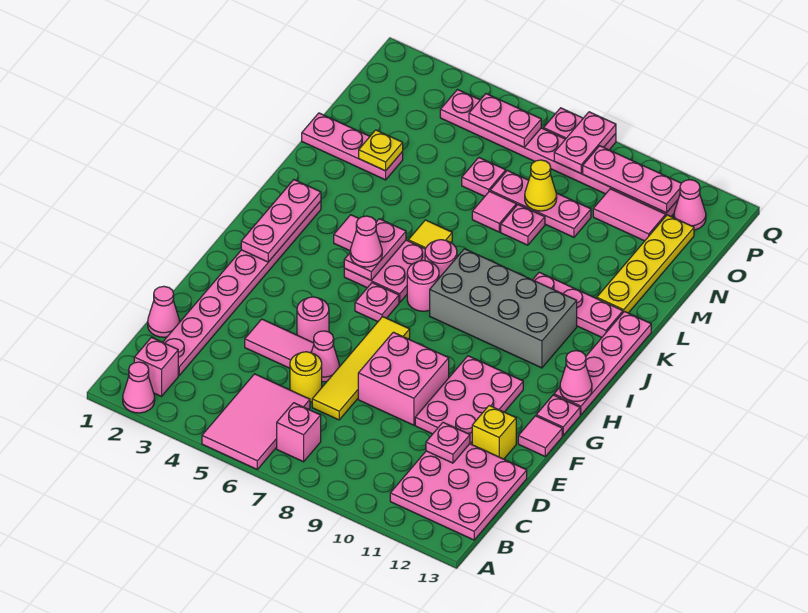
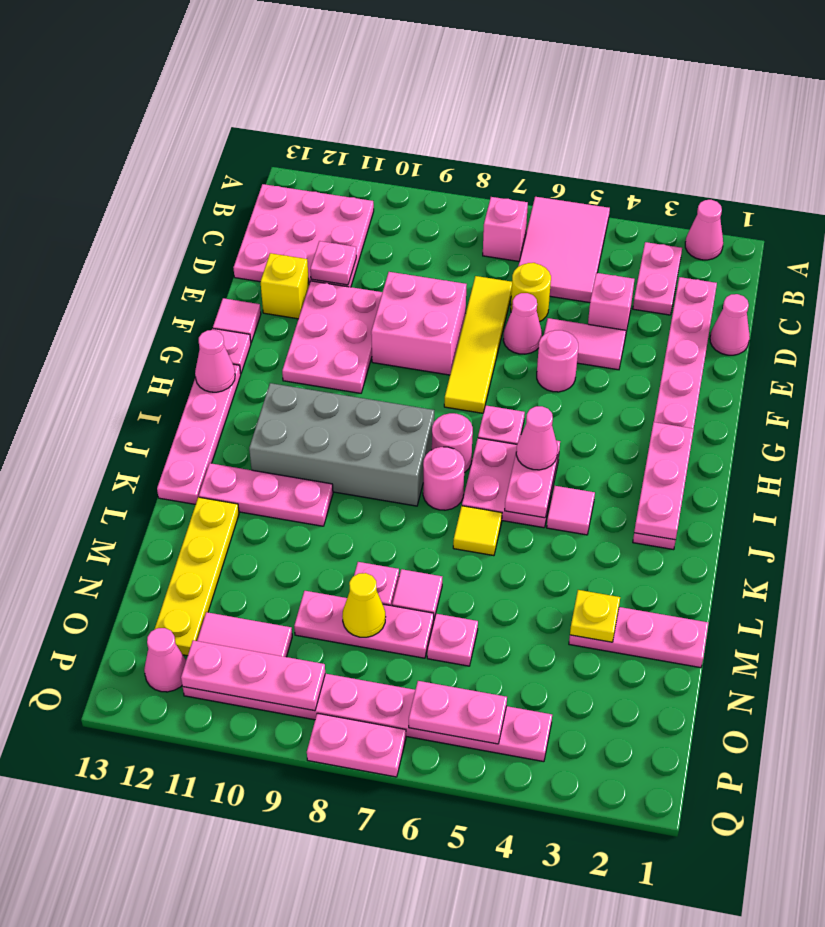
pink 1x1 brick [134,337,178,396] -> pink 1x1 brick moved to [588,273,634,337]
pink 1x2 plate [554,112,616,173] -> pink 1x2 plate moved to [633,242,682,315]

